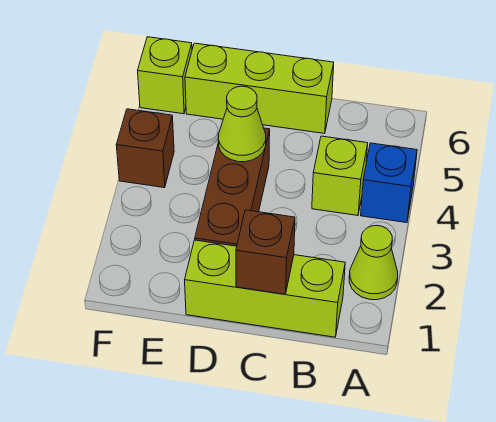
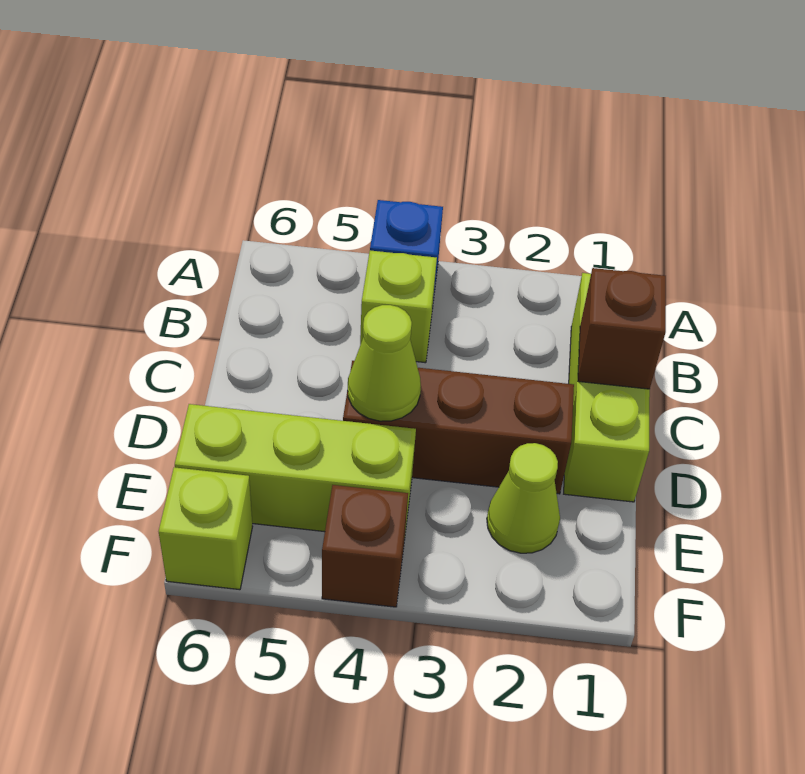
lime 1x1 cone [349,225,398,300] -> lime 1x1 cone moved to [487,443,560,553]
lime 1x3 brick [185,43,334,134] -> lime 1x3 brick turned to [175,404,416,532]

